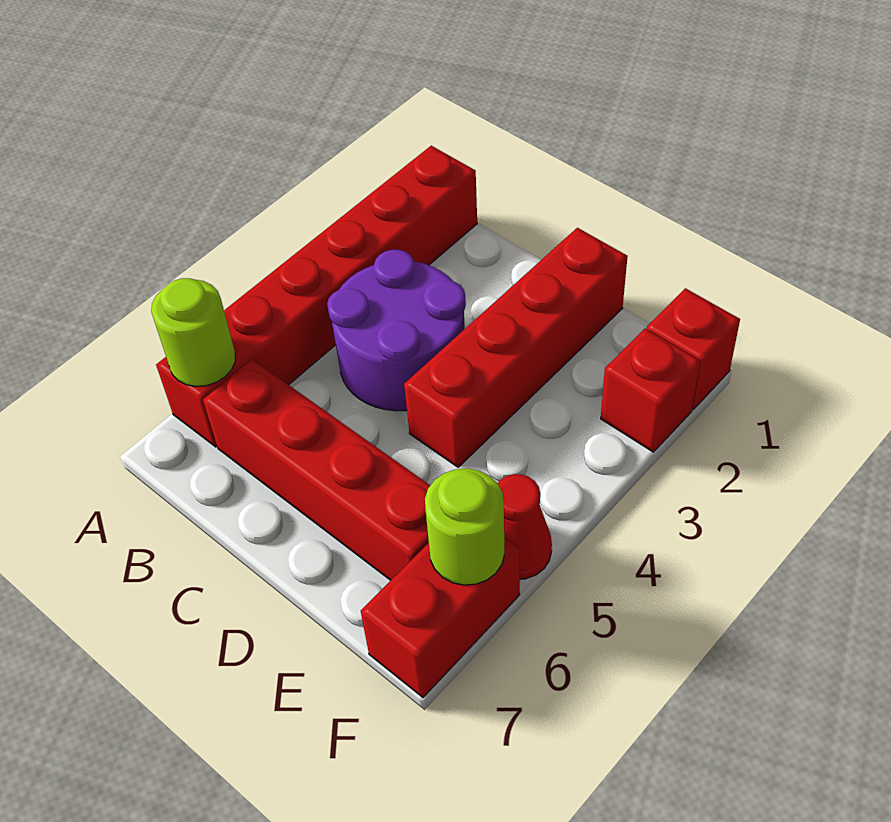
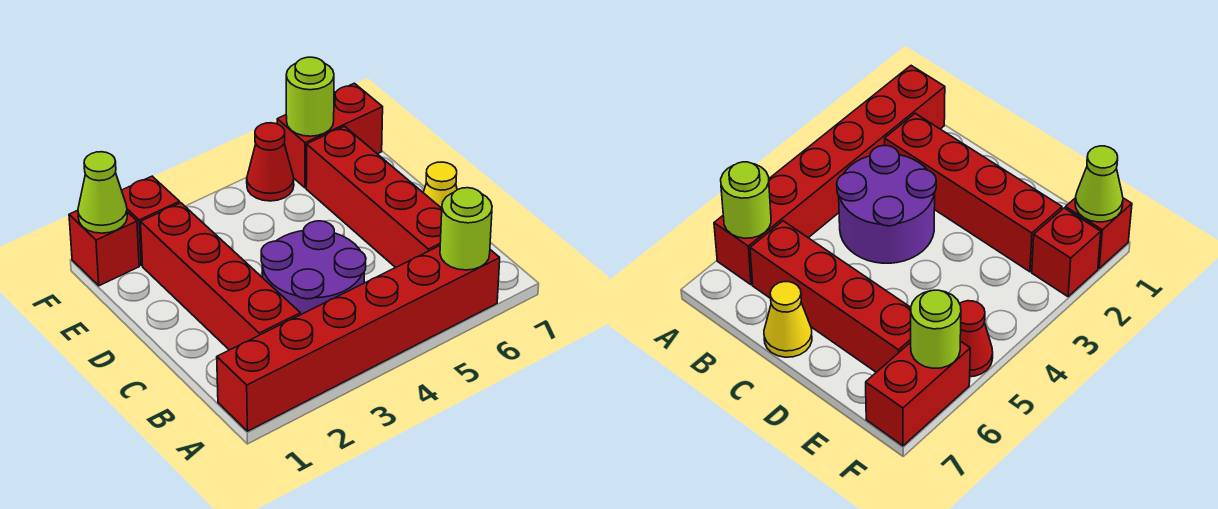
none -> yellow 1x1 cone [423,162,457,208]
red 1x4 brick [404,228,628,467] -> red 1x4 brick turned to [141,203,300,350]
none -> lime 1x1 cone [78,152,127,233]

